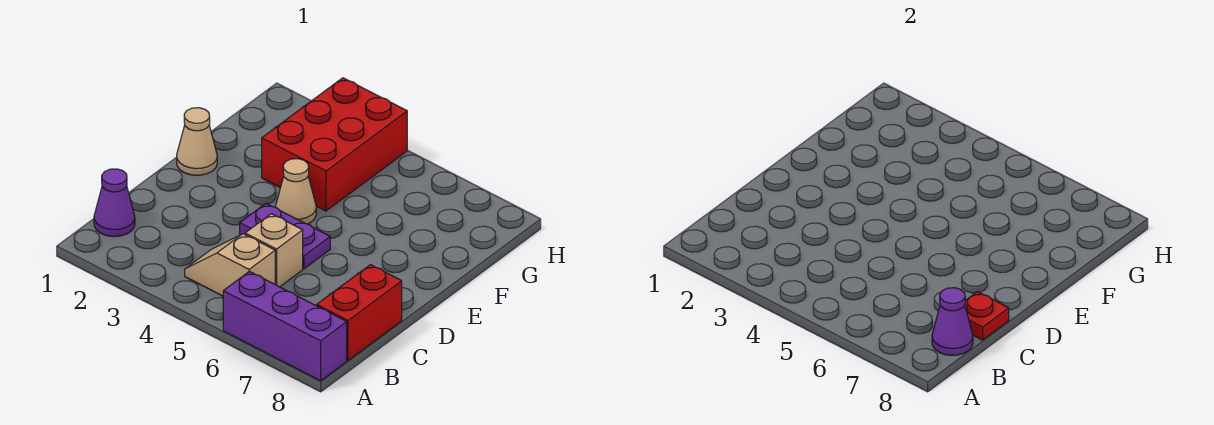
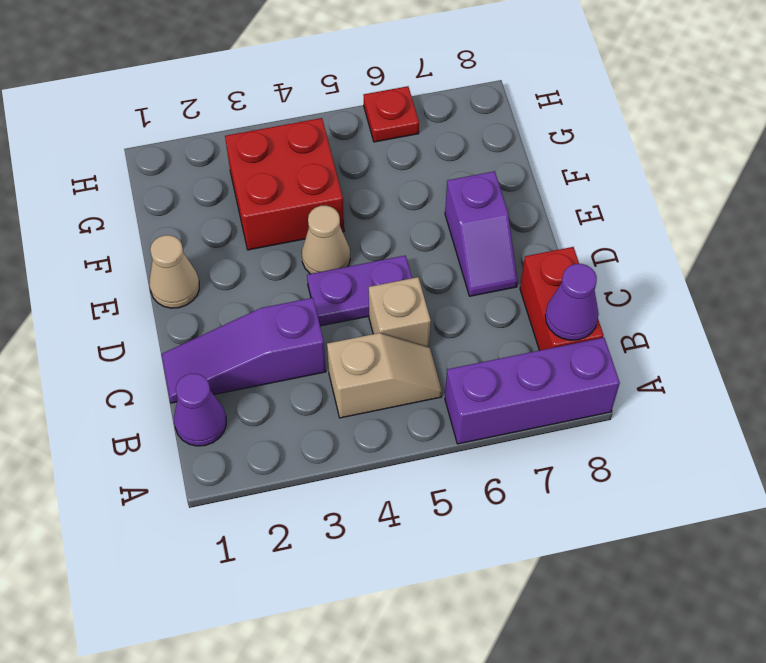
tan 1x2 slope [185,234,275,296] -> tan 1x2 slope turned to [327,333,442,418]
none -> purple 1x3 slope [162,298,326,403]
red 1x1 plate [965,292,1009,340] -> red 1x1 plate moved to [364,86,419,142]
none -> purple 1x2 slope [445,171,518,296]
red 2x3 brick [262,78,407,211] -> red 2x2 brick [225,118,344,250]

